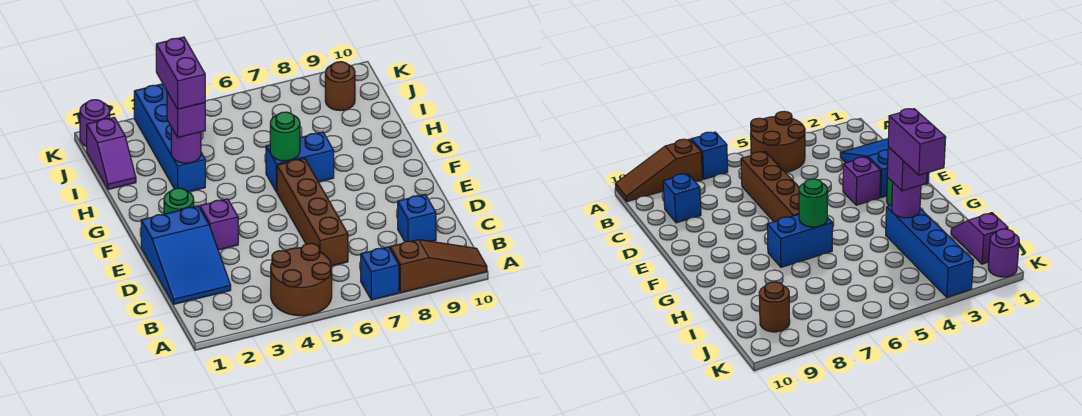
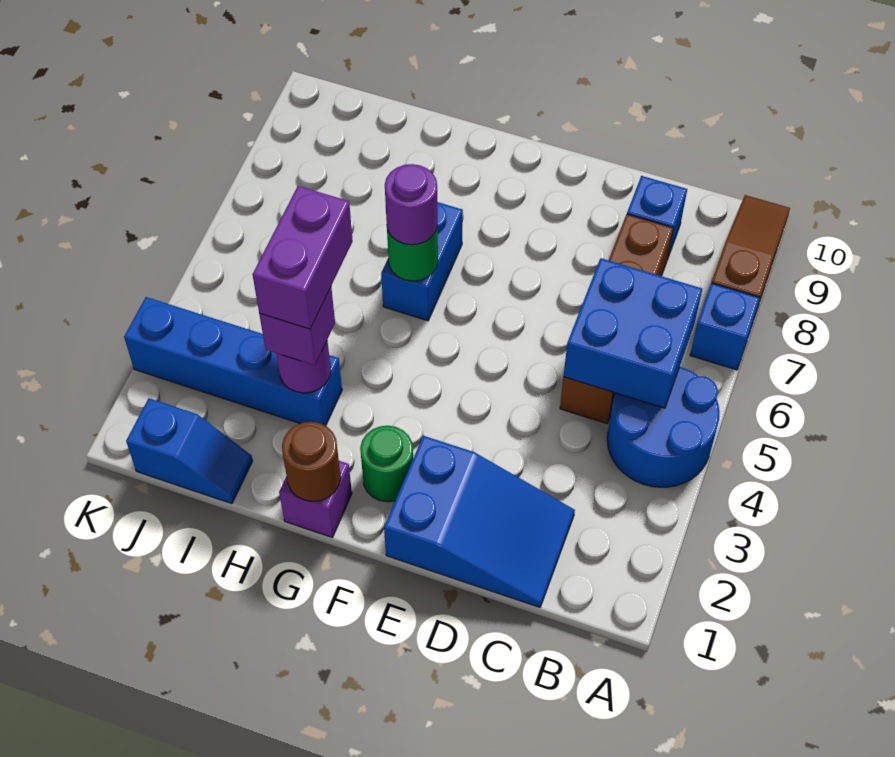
brown 2x2 round brick [271,243,332,316] -> blue 2x2 round brick [607,367,720,487]
none -> blue 2x2 brick [564,258,702,408]
brown 1x4 brick [277,158,348,266] -> brown 1x4 brick turned to [560,214,673,424]
purple 1x1 brick [200,199,238,250] -> purple 1x1 brick moved to [279,461,352,537]
purple 1x2 brick [156,37,205,109] -> purple 1x2 brick turned to [253,186,353,329]
purple 1x2 slope [87,117,136,189] -> blue 1x2 slope [126,398,253,504]
brown 1x1 round brick [325,62,355,111] -> brown 1x1 round brick moved to [282,422,341,501]
purple 1x1 round brick [80,100,110,147] -> purple 1x1 round brick moved to [385,164,438,245]

